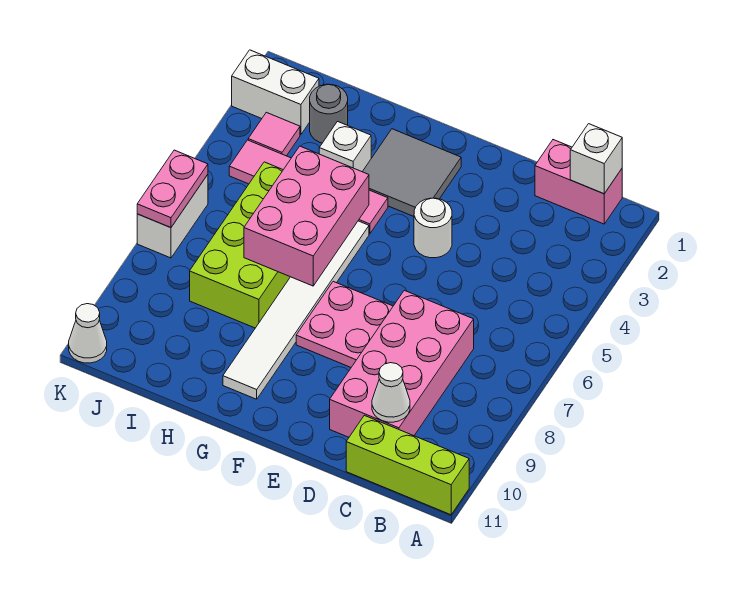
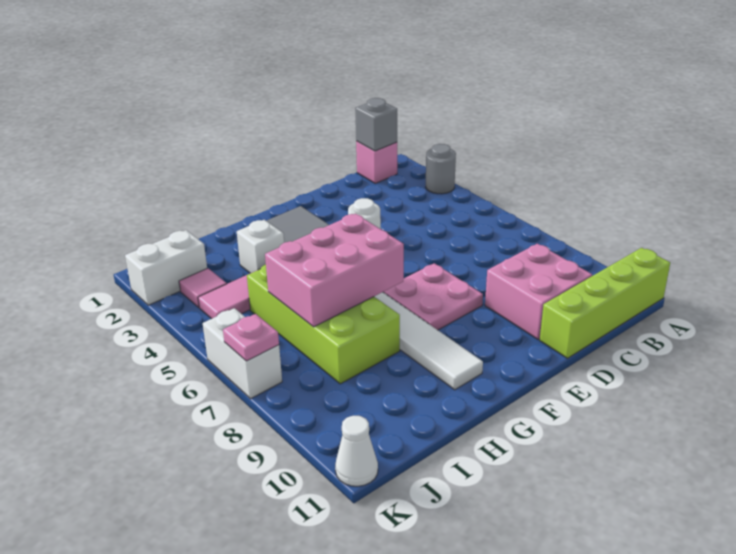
lime 1x3 brick [346,415,469,515] -> lime 1x4 brick [540,248,670,358]
pink 1x2 brick [535,140,622,224] -> pink 1x1 brick [356,141,397,183]
white 1x1 brick [570,124,622,194] -> grey 1x1 brick [355,98,397,151]
pink 2x4 brick [330,290,474,437] -> pink 2x2 brick [485,244,592,339]
white 1x1 cone [372,363,410,422] -> none
pink 2x3 brick [244,146,369,286] -> pink 2x3 brick turned to [265,214,404,327]
grey 1x1 round brick [310,84,348,143] -> grey 1x1 round brick moved to [426,144,456,194]
pink 1x2 plate [137,150,208,228] -> pink 1x1 plate [223,314,279,361]

